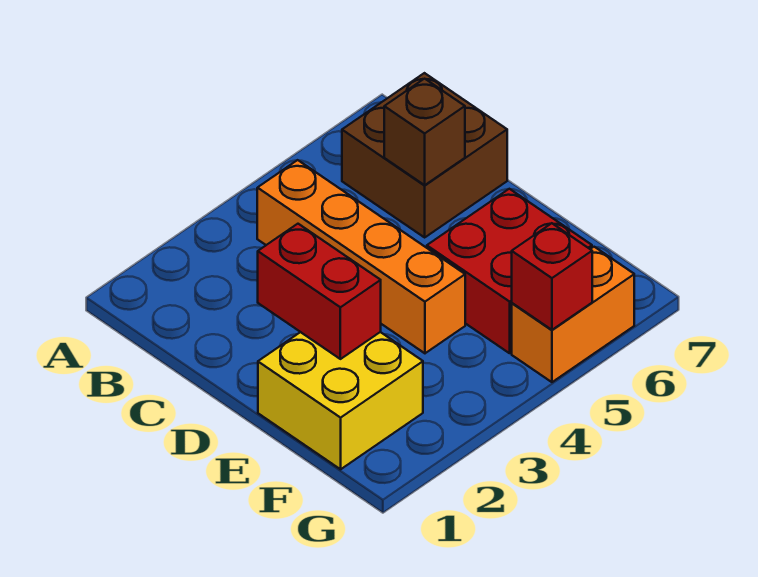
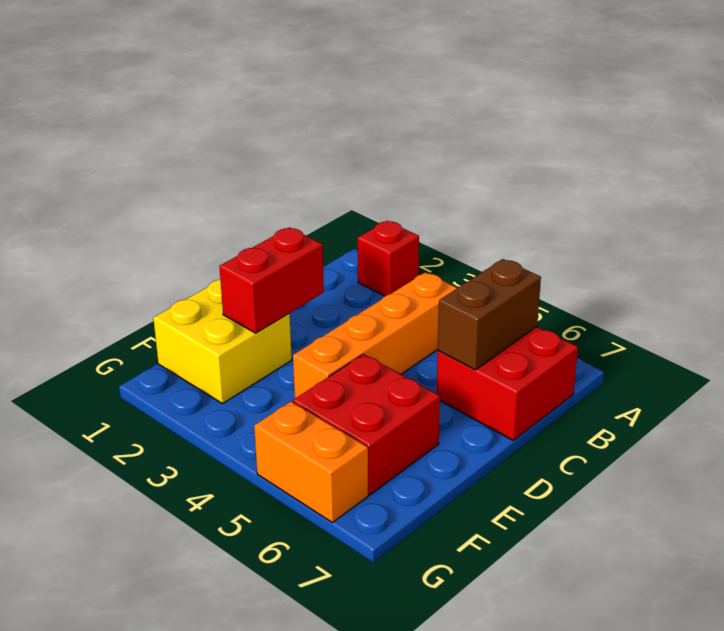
brown 2x2 brick [342,73,507,237] -> red 2x2 brick [436,327,578,440]
brown 1x1 brick [384,79,465,185] -> brown 1x2 brick [438,259,541,370]
red 1x1 brick [512,223,592,330] -> red 1x1 brick moved to [358,221,419,296]

